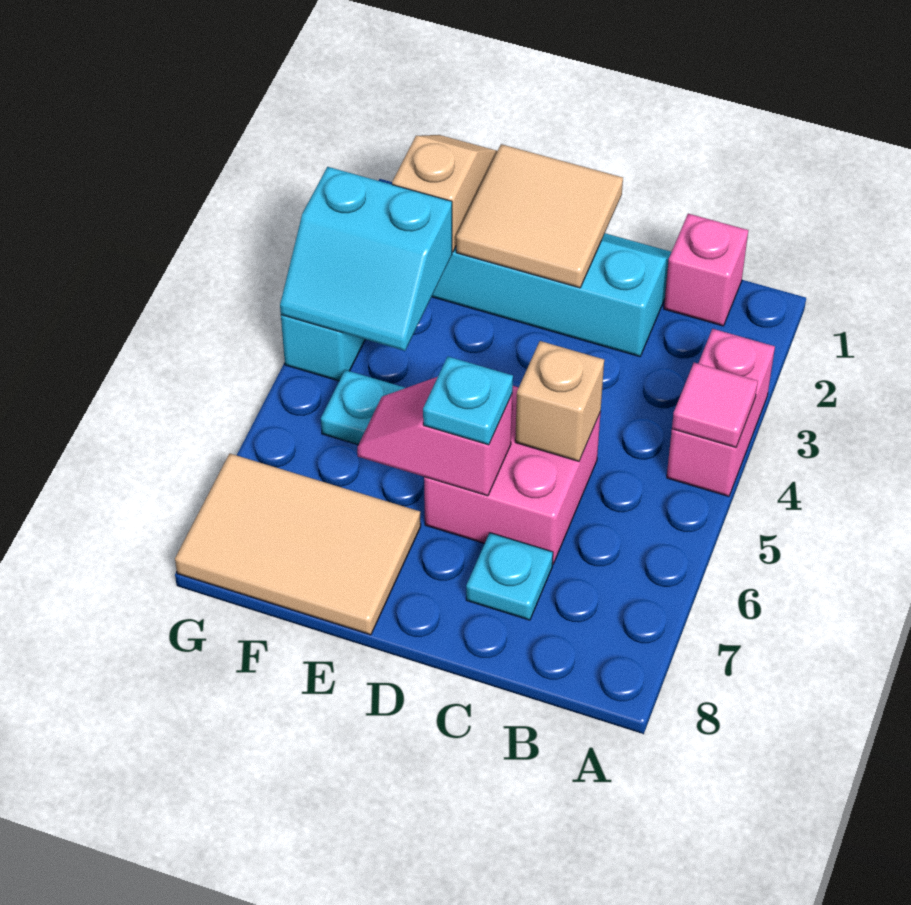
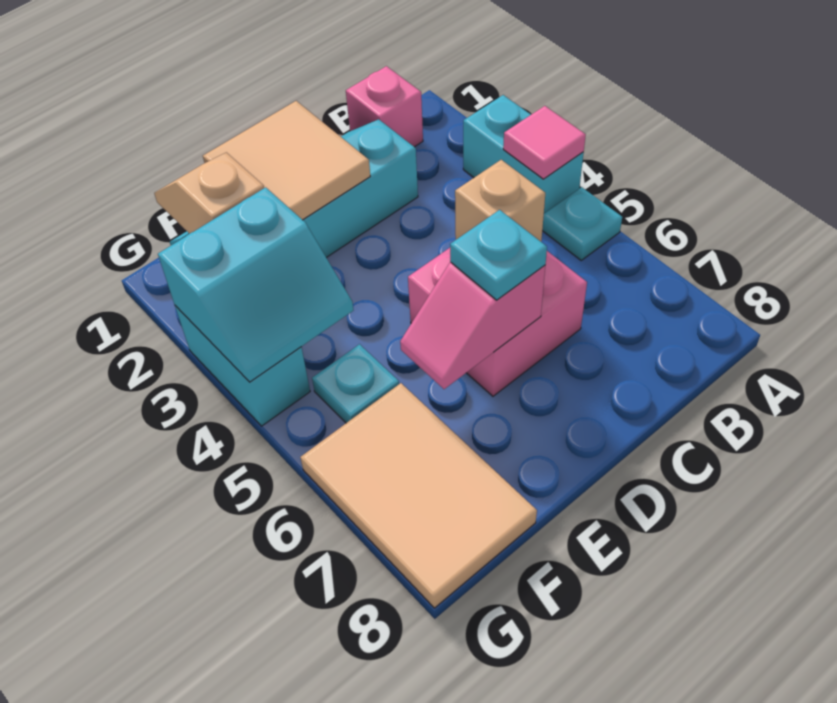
pink 1x2 brick [667,329,775,496] -> cyan 1x2 brick [463,95,584,213]
cyan 1x1 plate [466,533,553,620] -> cyan 1x1 plate moved to [542,187,622,260]
tan 2x3 tile [175,453,421,635] -> tan 2x3 tile turned to [300,383,537,608]

